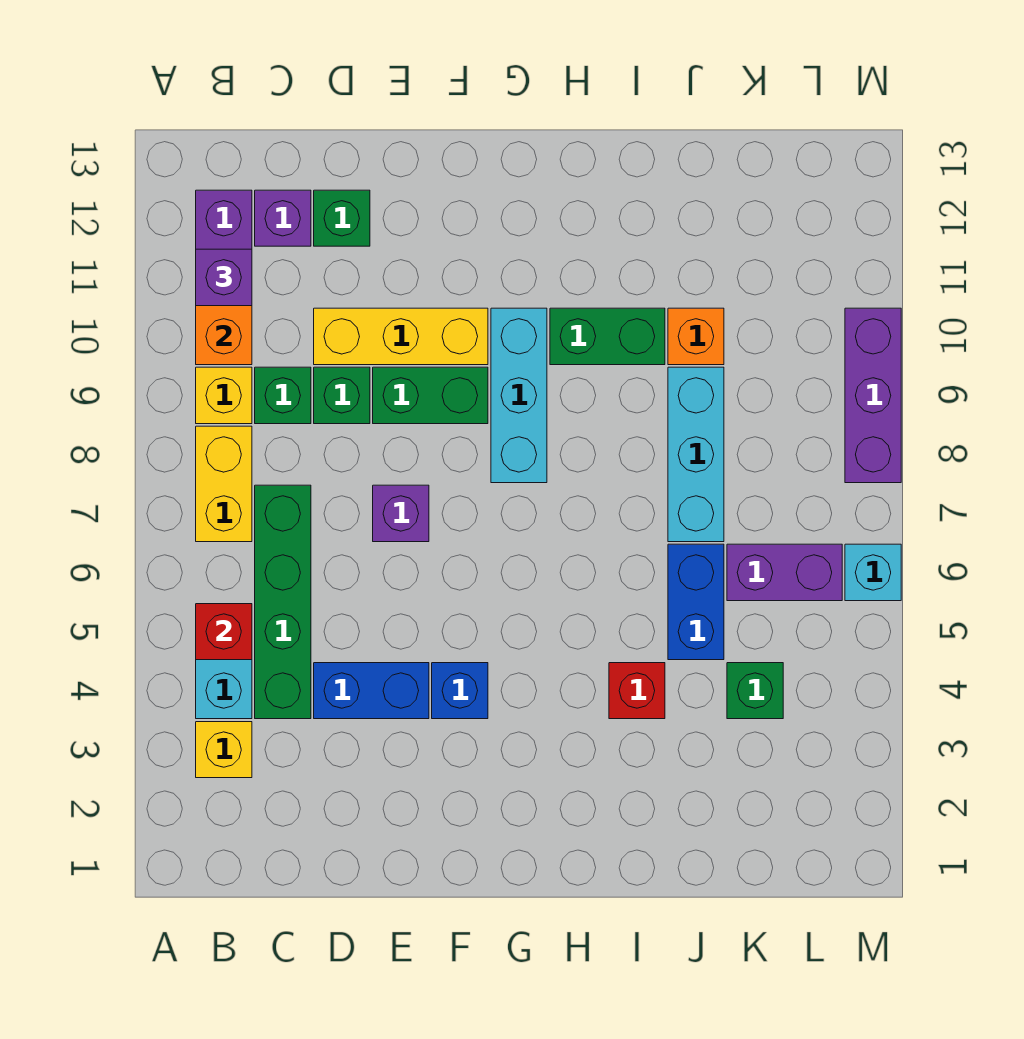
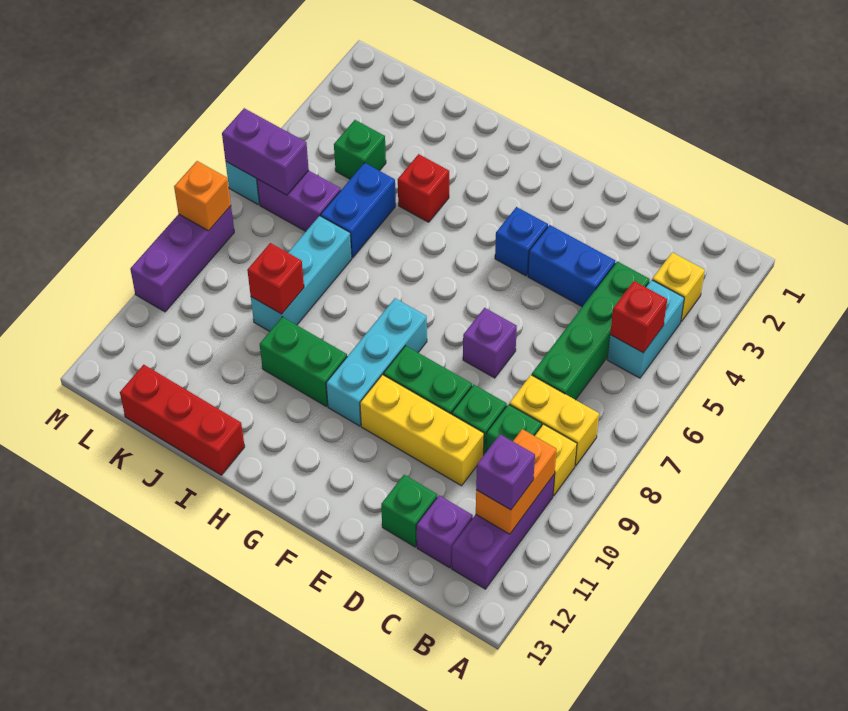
yellow 1x2 brick [196,426,252,542] -> yellow 1x2 brick turned to [509,375,599,466]
none -> red 1x3 brick [120,365,245,475]
none -> red 1x1 brick [247,243,304,314]
orange 1x1 brick [668,308,724,365] -> orange 1x1 brick moved to [174,161,231,231]
none -> purple 1x2 brick [222,108,309,195]

